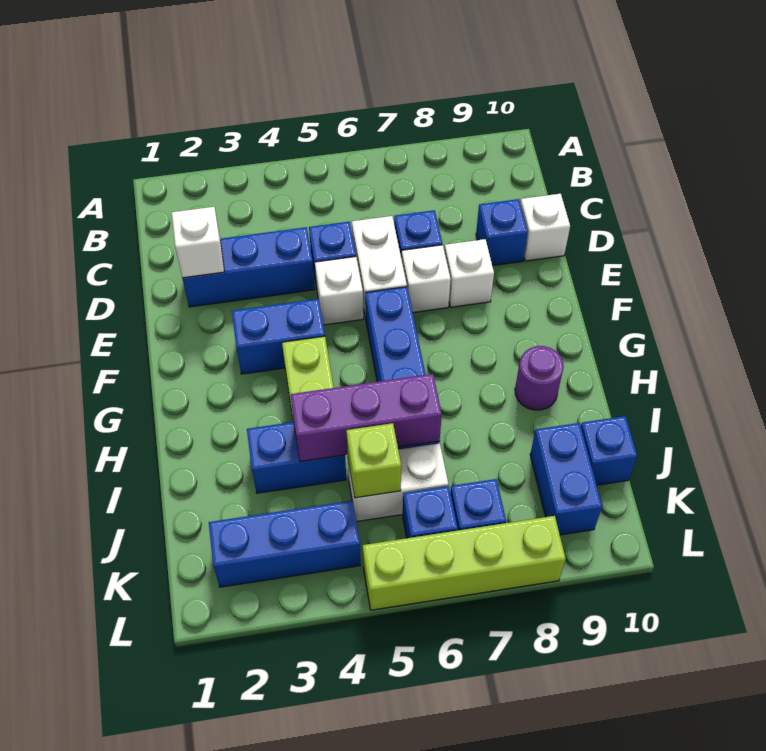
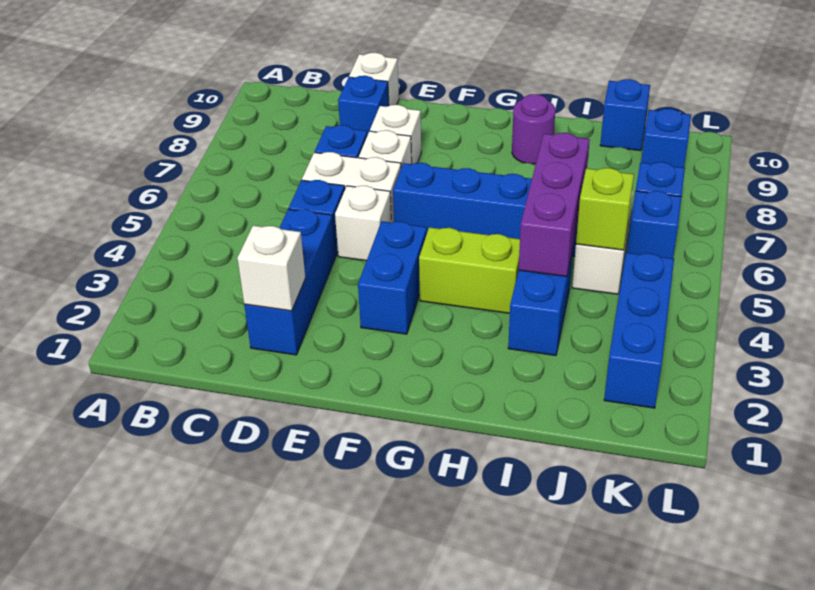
blue 1x2 brick [530,423,602,535] -> blue 1x1 brick [641,109,691,168]
lime 1x4 brick [363,516,566,610] -> none

